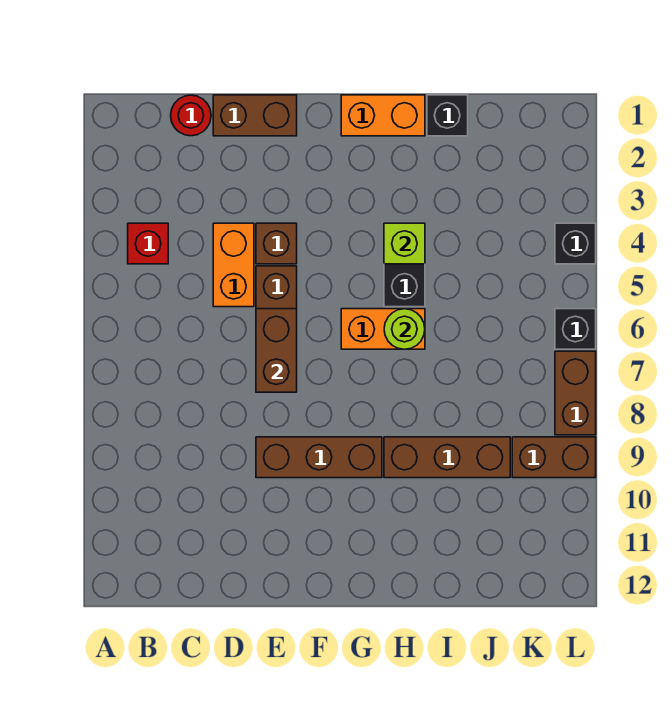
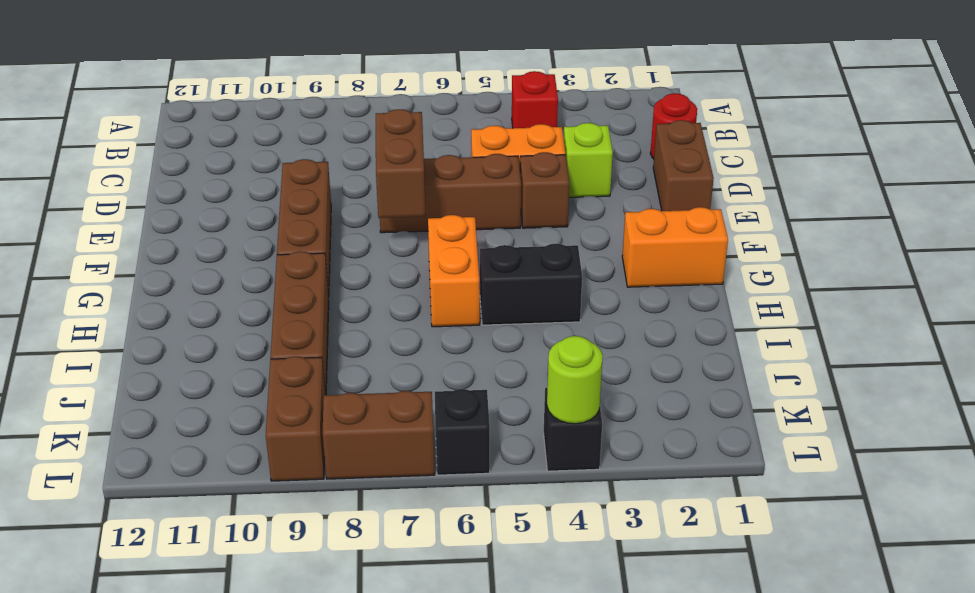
brown 1x2 brick [256,309,297,392] -> brown 1x2 brick turned to [376,109,425,218]
orange 1x2 brick [341,95,425,136] -> orange 1x2 brick turned to [622,207,728,287]
lime 1x1 brick [384,223,425,264] -> lime 1x1 brick moved to [564,123,613,197]
lime 1x1 round brick [384,309,425,349] -> lime 1x1 round brick moved to [547,336,603,424]
black 1x1 brick [427,95,468,136] -> none

